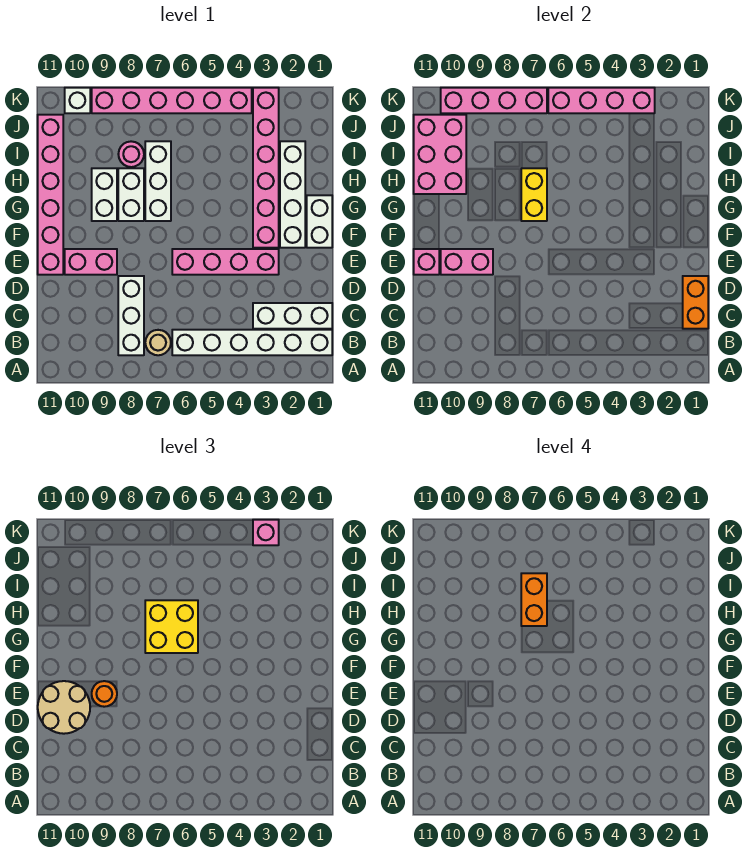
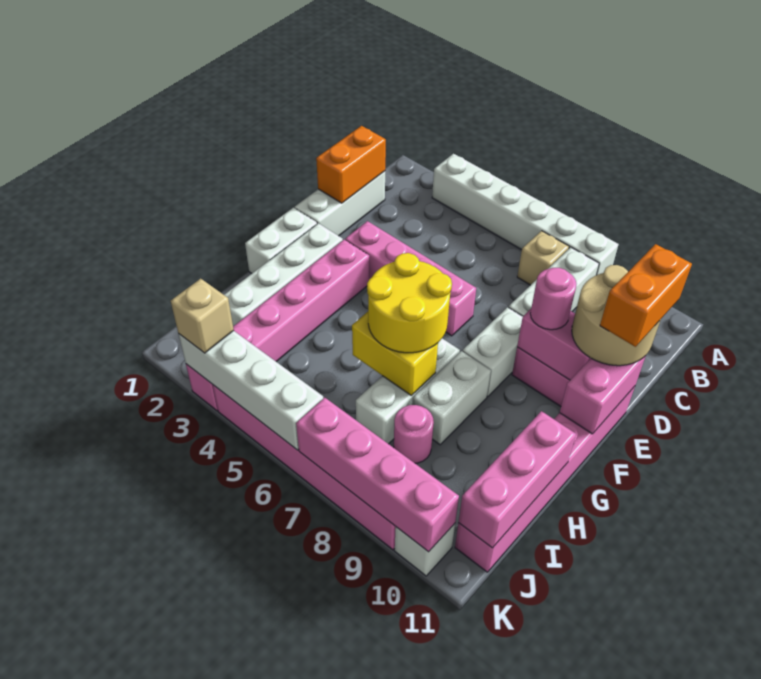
white 1x6 brick [172,330,332,355] -> white 1x6 brick moved to [432,154,618,275]
tan 1x1 round brick [145,330,171,355] -> tan 1x1 brick [517,231,569,285]
white 1x3 brick [253,303,332,329] -> white 1x3 brick turned to [295,171,385,236]
orange 1x1 round brick [92,681,117,707] -> pink 1x1 round brick [530,268,576,330]
pink 1x1 brick [414,249,439,275] -> pink 1x2 brick [560,356,646,434]
yellow 2x2 brick [145,600,198,653] -> yellow 2x2 round brick [367,253,452,353]
yellow 1x2 brick [521,168,547,221] -> yellow 1x2 brick turned to [352,312,438,396]
white 1x2 brick [92,168,117,221] -> white 1x2 brick moved to [462,307,523,397]
orange 1x2 brick [521,573,547,626] -> orange 1x2 brick moved to [600,244,692,347]
pink 2x3 brick [414,115,466,194] -> pink 1x3 brick [458,411,576,548]
pink 1x4 brick [548,88,655,113] -> white 1x4 brick [179,331,323,450]
pink 1x1 brick [253,520,279,545] -> tan 1x1 brick [171,279,234,353]

